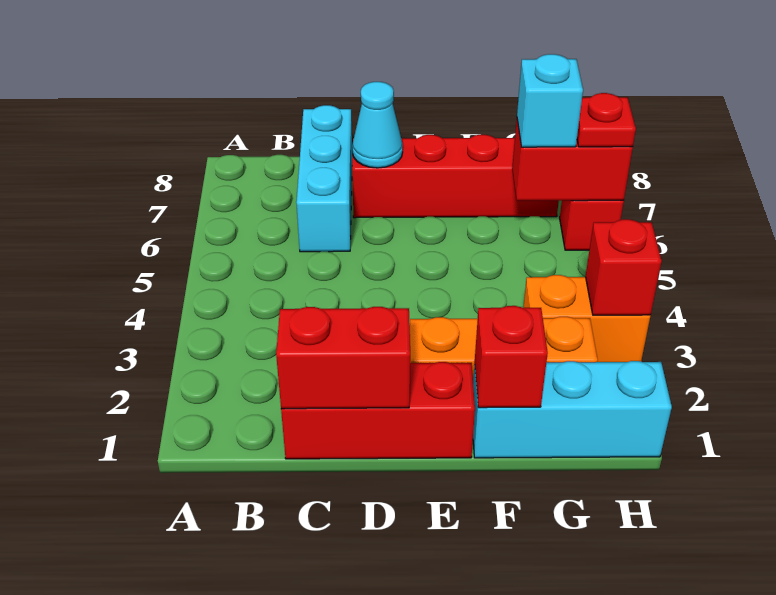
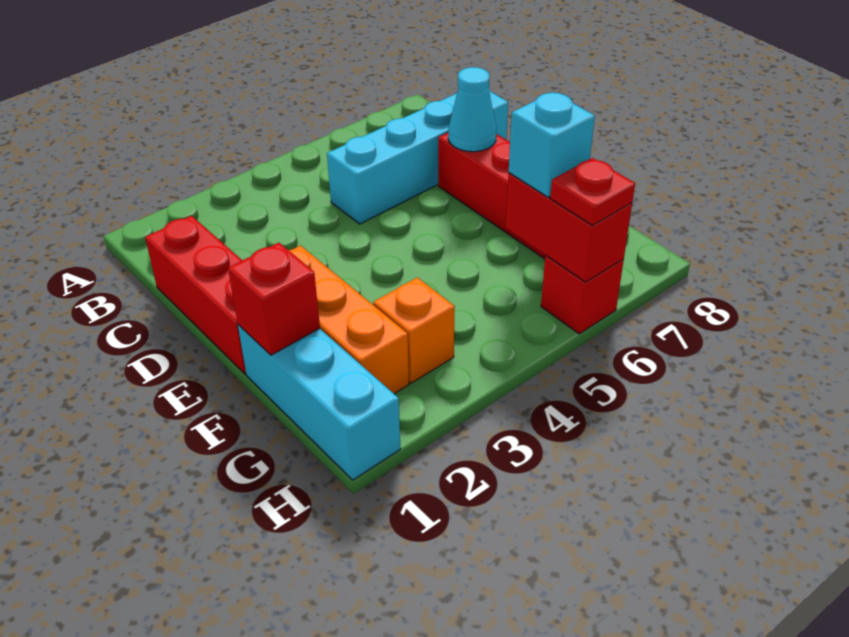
red 1x2 brick [276,307,410,409] -> none
cyan 1x3 brick [296,105,352,252] -> cyan 1x4 brick [327,88,508,224]
orange 1x2 brick [523,275,650,362] -> orange 1x1 brick [373,277,455,383]
red 1x1 brick [586,219,662,315] -> none

